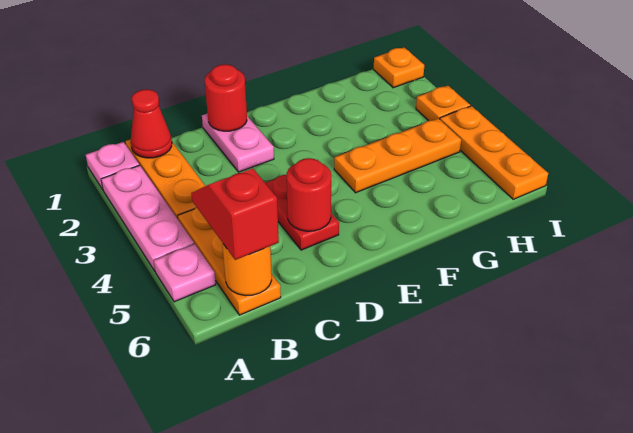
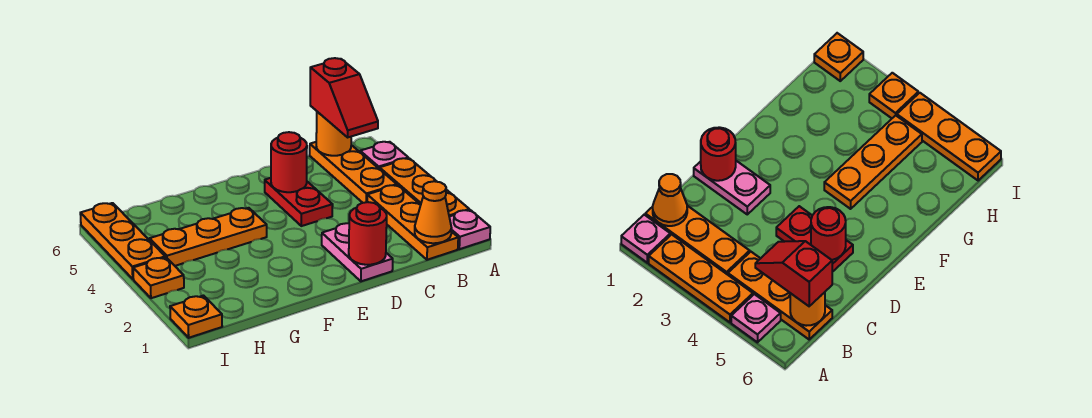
pink 1x3 plate [101,165,194,271] -> orange 1x3 plate [379,158,469,217]
red 1x1 cone [131,89,172,158] -> orange 1x1 cone [415,181,451,243]

